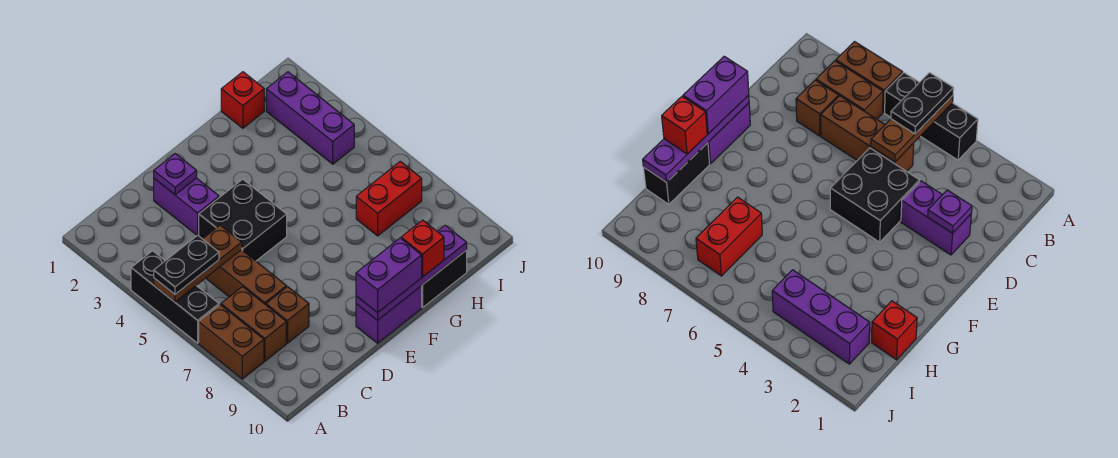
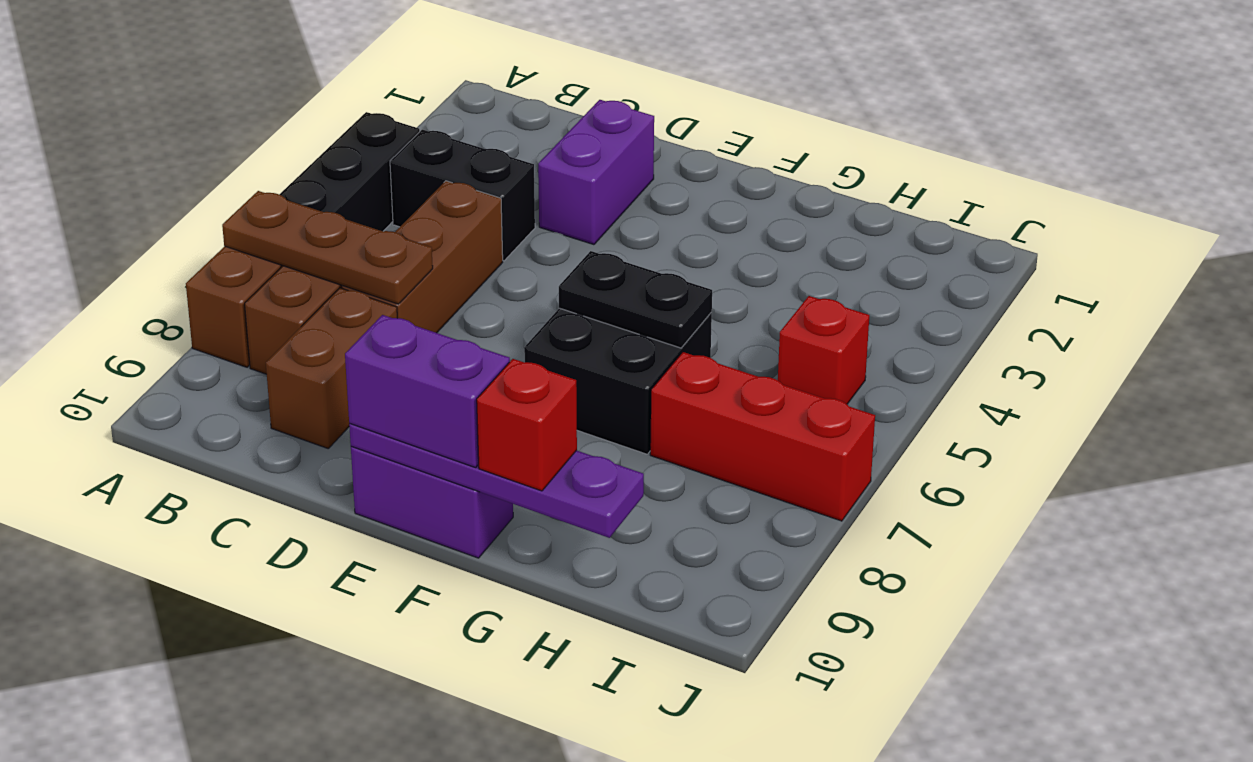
brown 1x3 plate [154,225,242,302] -> brown 1x3 plate moved to [222,191,433,304]
black 1x2 plate [154,235,219,294] -> black 1x2 plate moved to [559,251,712,348]
brown 1x1 brick [266,287,309,343] -> brown 1x2 brick [266,288,397,448]
purple 1x1 plate [154,154,197,195] -> none
black 2x2 brick [198,179,287,261] -> black 2x2 brick moved to [524,308,712,454]
black 1x2 brick [422,250,467,307] -> black 1x2 brick moved to [390,130,535,261]
red 1x1 brick [221,72,264,128] -> red 1x1 brick moved to [778,296,869,404]
red 1x2 brick [356,161,422,236] -> red 1x3 brick [650,352,875,521]
purple 1x3 brick [266,72,354,164] -> none

